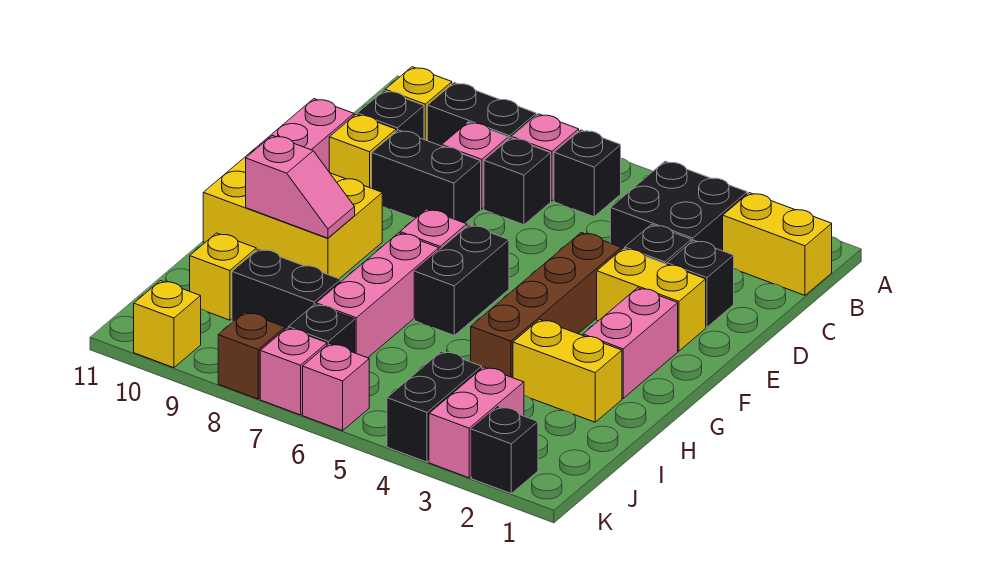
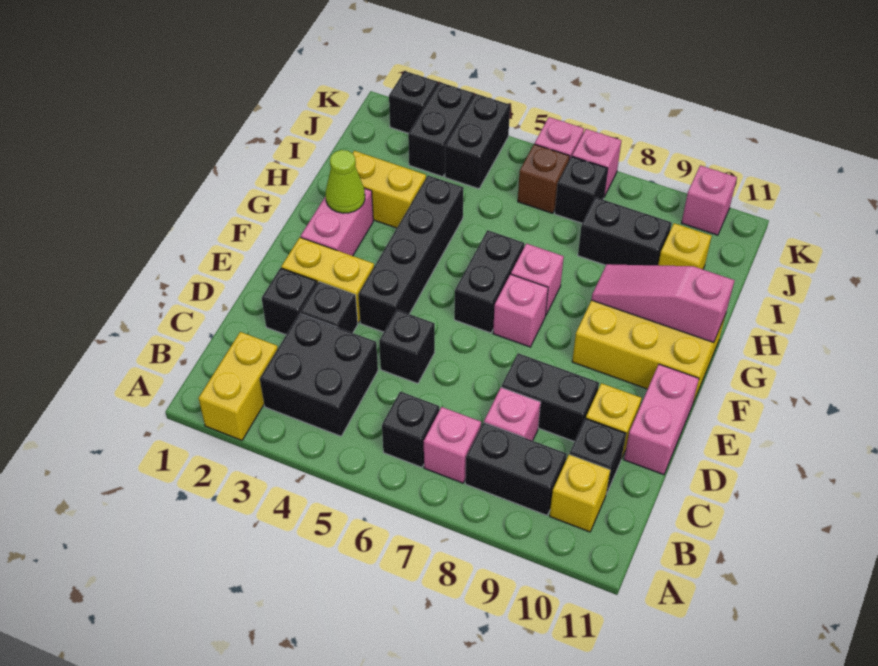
yellow 1x2 brick [723,193,832,295] -> yellow 1x2 brick turned to [199,332,278,440]
black 1x1 brick [484,138,551,225] -> black 1x1 brick moved to [379,310,435,383]
brown 1x4 brick [471,233,621,378] -> black 1x4 brick [358,176,463,332]
none -> lime 1x1 cone [326,150,365,213]
pink 1x3 brick [316,233,439,358] -> pink 1x1 brick [511,244,564,314]
pink 1x2 slope [246,135,355,238] -> pink 1x3 slope [591,264,735,343]
pink 1x2 brick [429,367,524,478] -> black 1x2 brick [408,82,474,177]
brown 1x1 brick [218,312,285,399] -> brown 1x1 brick moved to [518,144,570,213]
yellow 1x1 brick [134,281,201,368] -> pink 1x1 brick [682,165,737,235]

